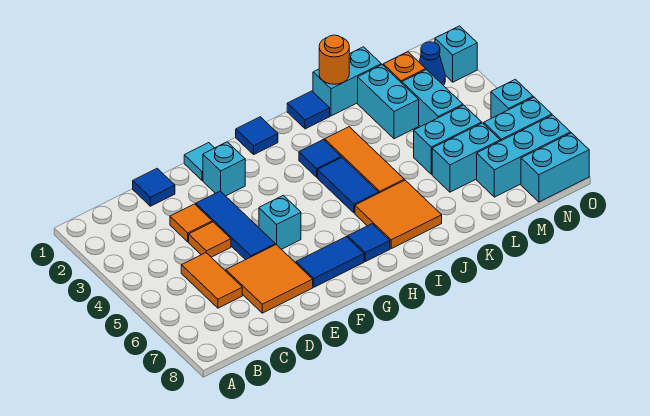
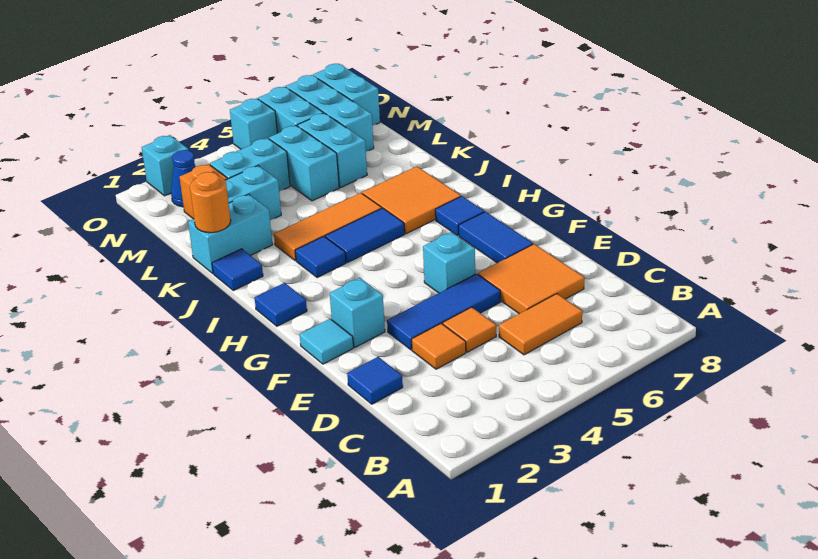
cyan 1x2 brick [313,47,381,116] -> cyan 1x2 brick turned to [188,194,272,273]

